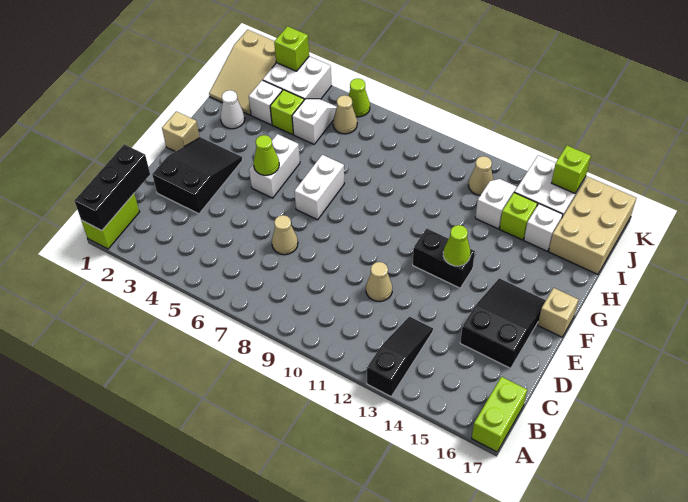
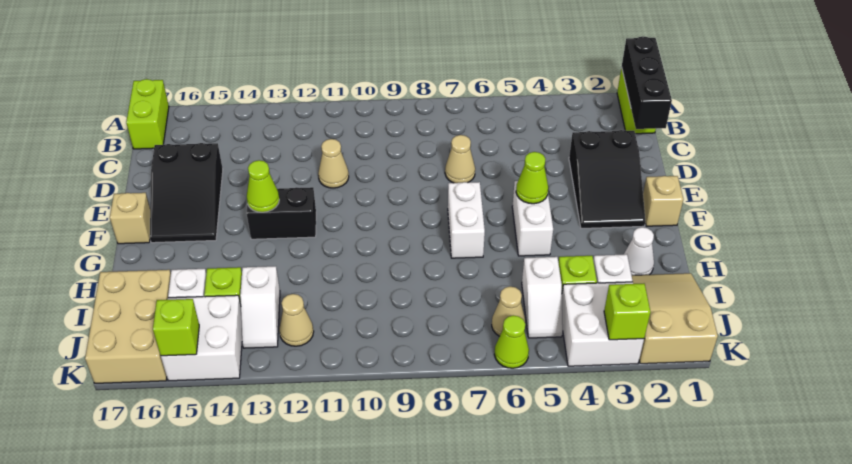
black 1x3 slope [367,317,433,396] -> none

